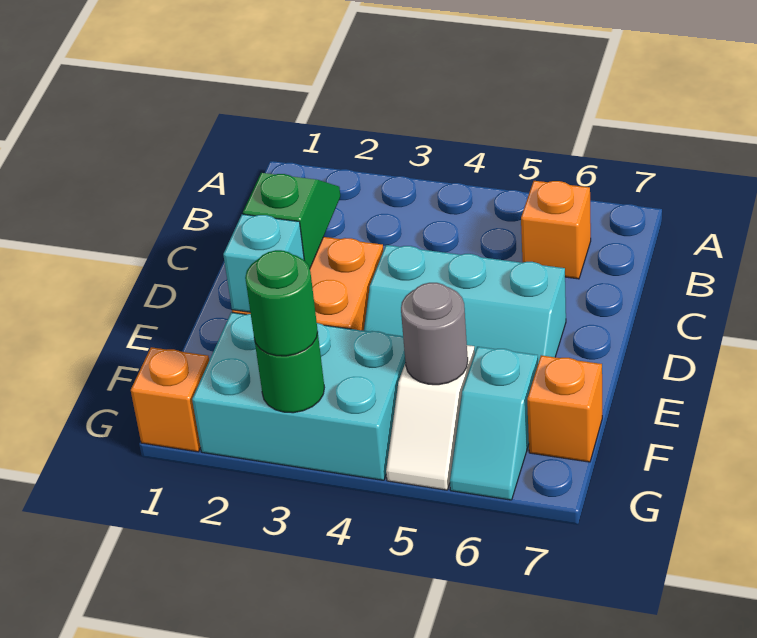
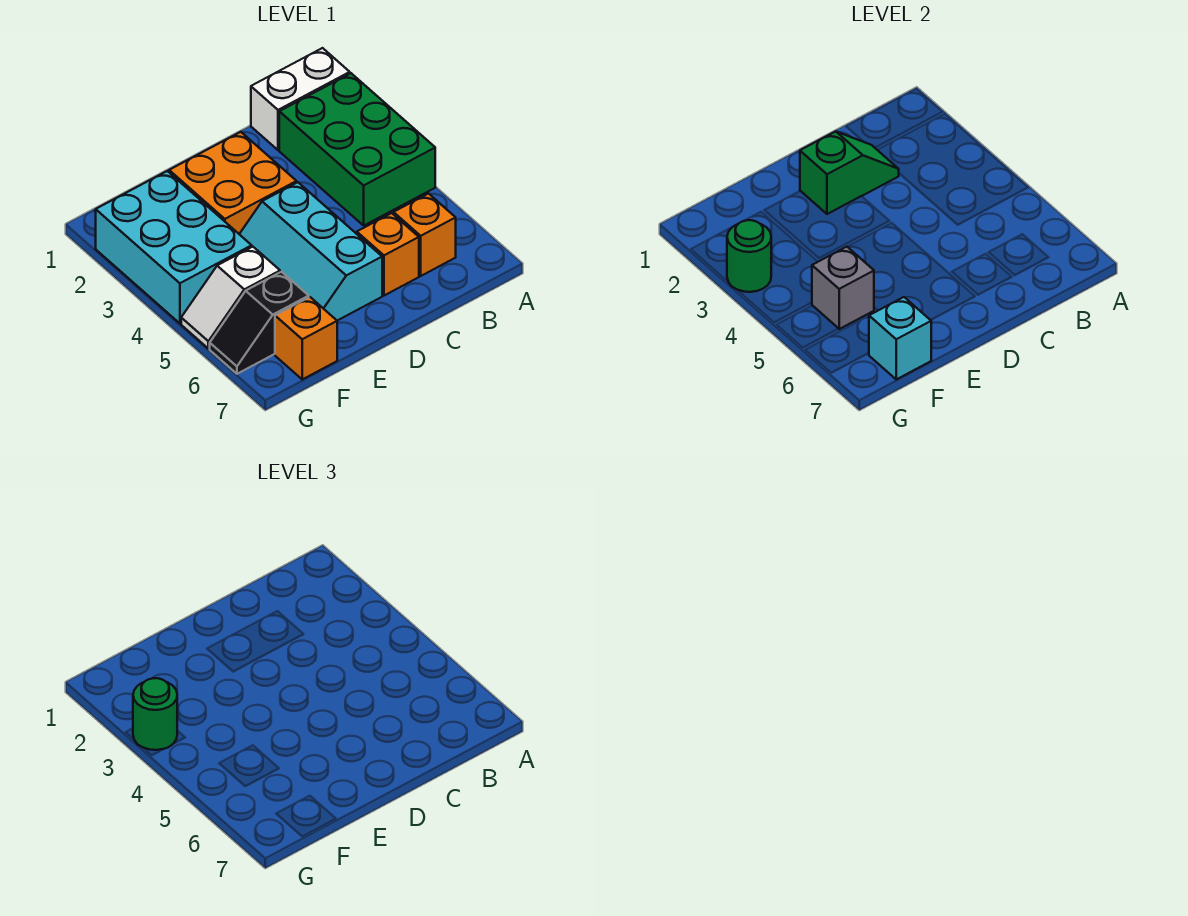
none -> white 1x2 brick [251,48,350,150]
none -> green 2x3 brick [279,73,435,225]
cyan 1x1 brick [223,214,304,312] -> cyan 1x1 brick moved to [869,297,931,379]
grey 1x1 round brick [401,283,468,385] -> grey 1x1 brick [812,247,874,329]
cyan 1x2 slope [450,347,538,500] -> black 1x2 slope [210,272,309,374]
orange 1x1 brick [131,347,209,452] -> orange 1x1 brick moved to [357,213,419,296]

